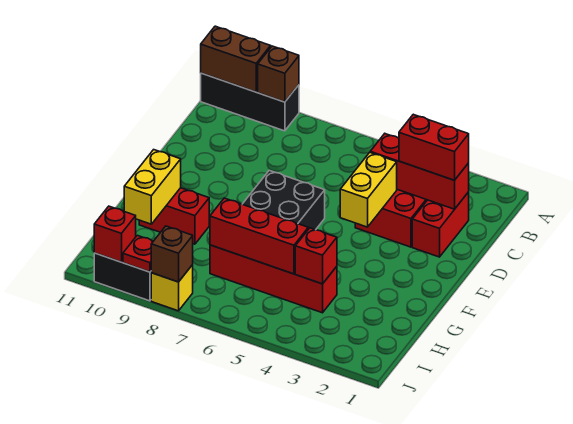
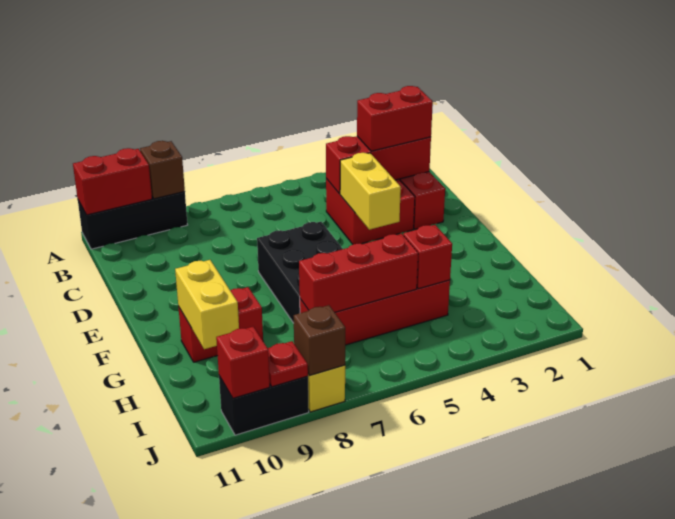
brown 1x2 brick [201,26,271,92] -> red 1x2 brick [73,148,152,215]

